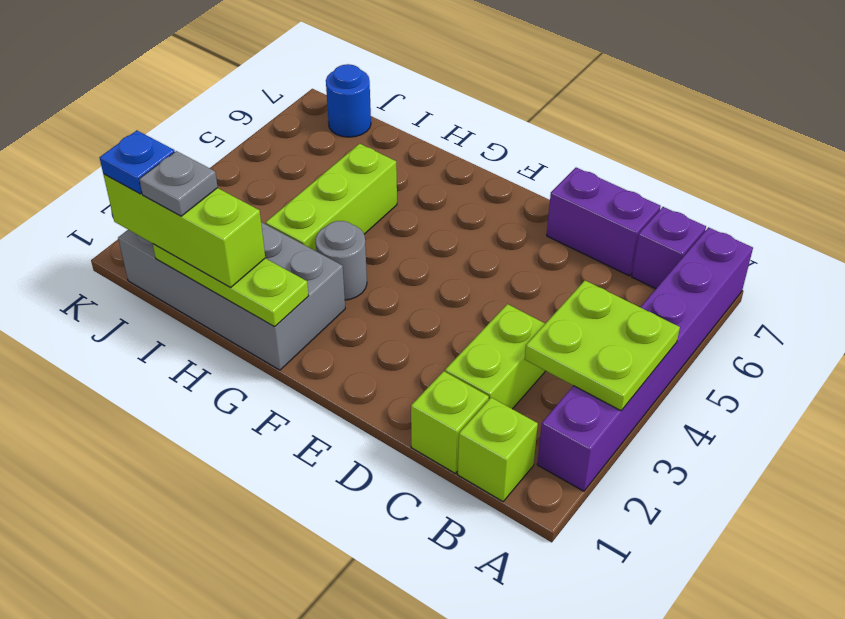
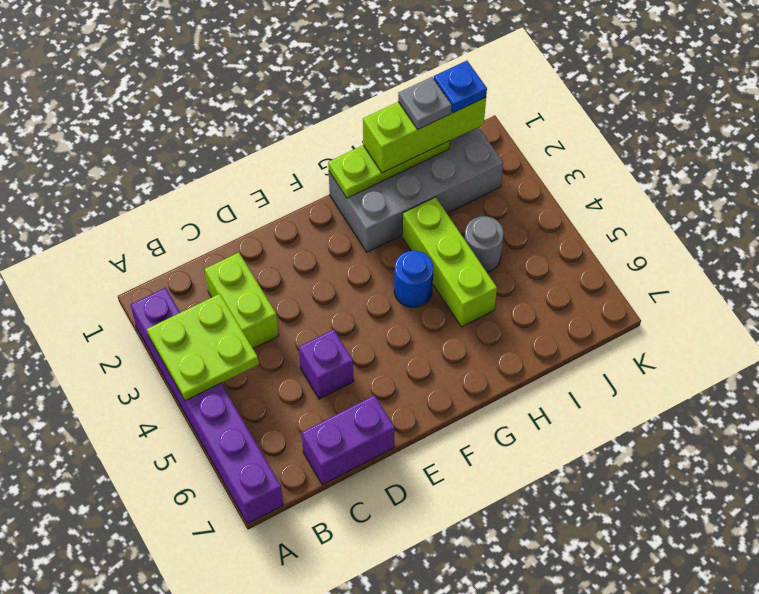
lime 1x1 brick [458,398,538,501] -> none
purple 1x1 brick [632,207,706,289] -> purple 1x1 brick moved to [299,329,354,399]
lime 1x1 brick [411,371,489,473] -> none
grey 1x1 round brick [315,221,367,300] -> grey 1x1 round brick moved to [464,216,504,272]
blue 1x1 round brick [326,64,371,137] -> blue 1x1 round brick moved to [394,251,433,307]

